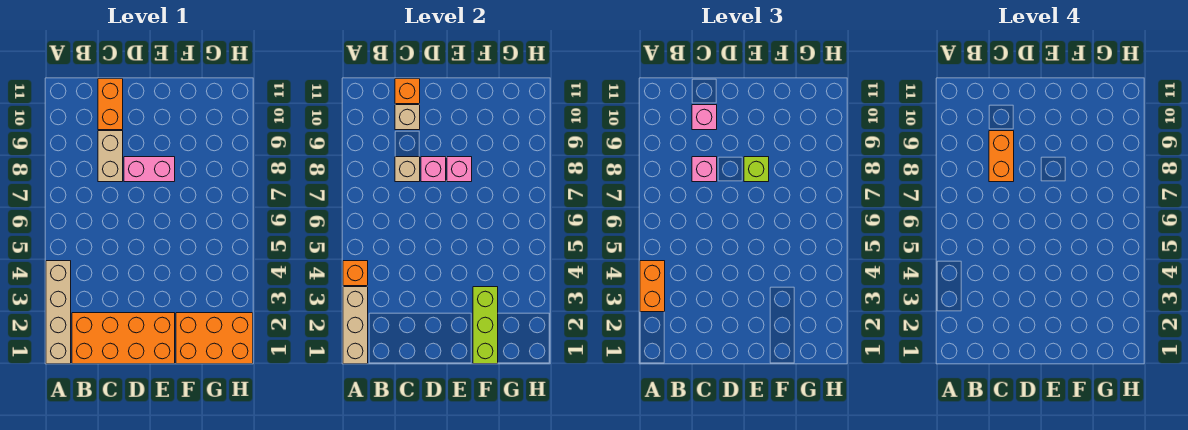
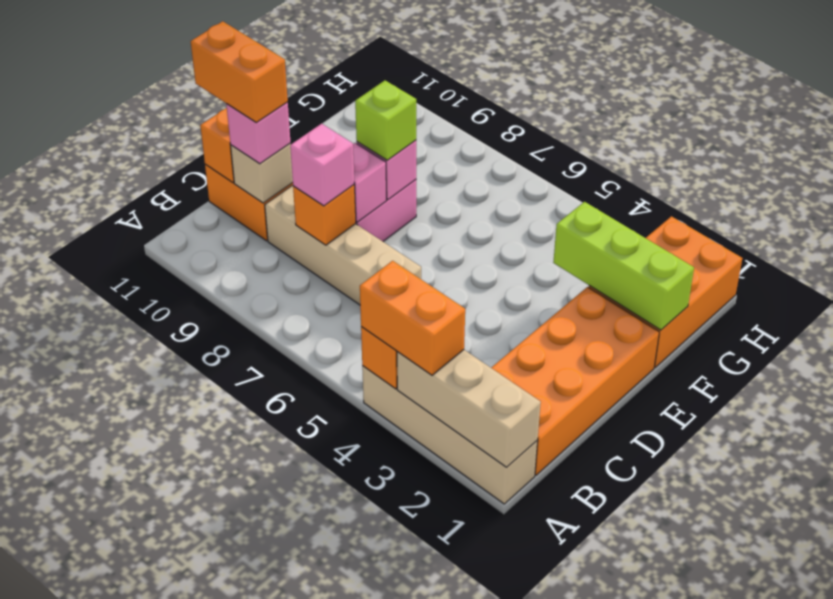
tan 1x2 brick [98,131,123,182] -> tan 1x4 brick [265,185,421,305]
tan 1x1 brick [395,157,420,182] -> orange 1x1 brick [293,185,356,245]
orange 1x2 brick [989,131,1014,182] -> orange 1x2 brick moved to [191,21,288,122]

